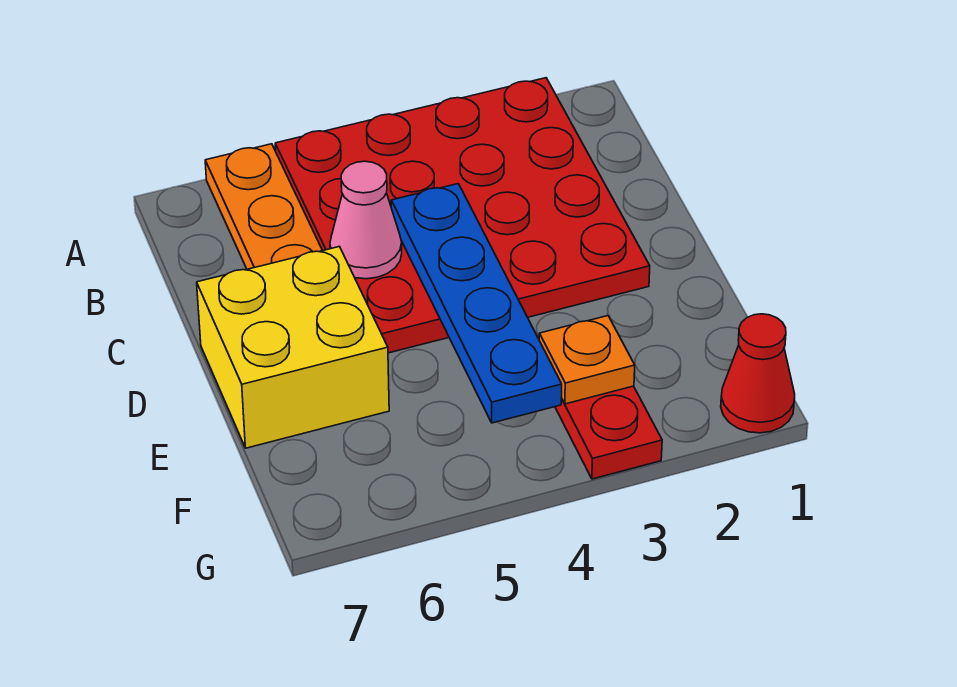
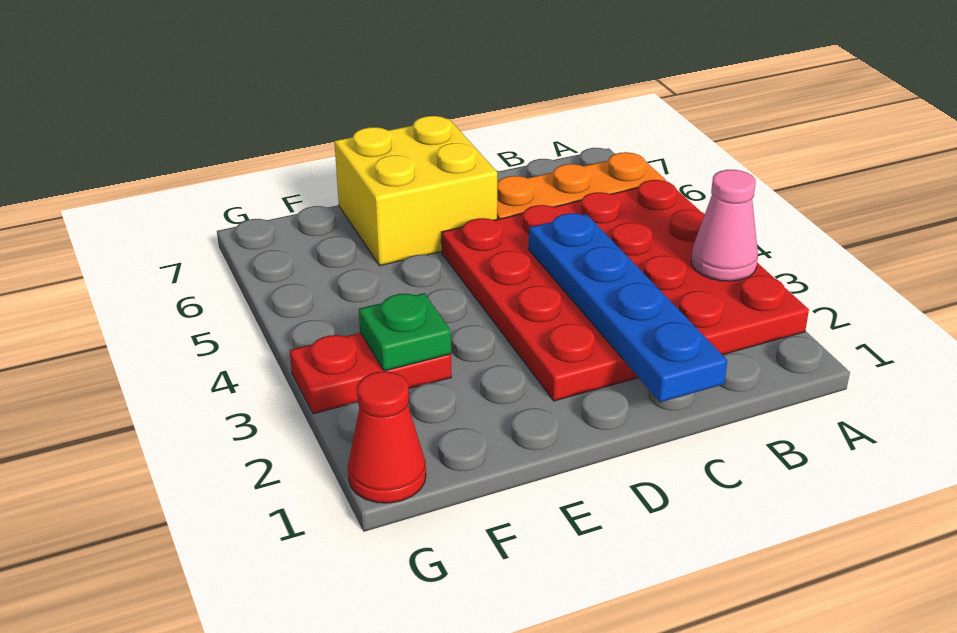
blue 1x4 plate [391,184,562,423] -> blue 1x4 plate turned to [528,213,727,402]
pink 1x1 cone [330,161,402,279] -> pink 1x1 cone moved to [691,170,758,281]
orange 1x1 plate [539,316,635,404] -> green 1x1 plate [359,293,451,371]

